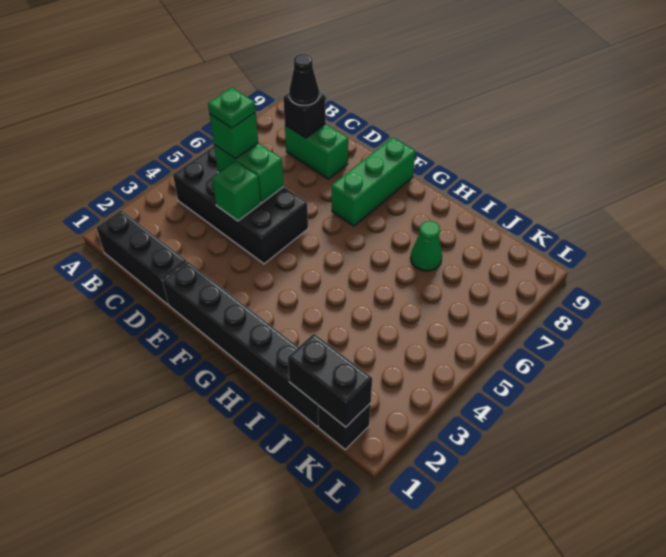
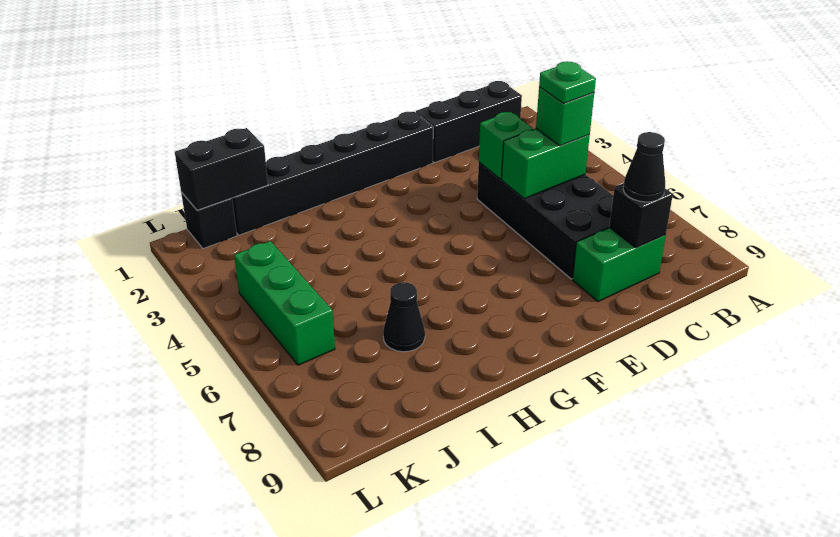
black 2x4 brick [173,146,308,264] -> black 2x4 brick turned to [477,162,613,279]
green 1x3 brick [332,137,415,226] -> green 1x3 brick moved to [234,241,335,365]
green 1x1 cone [410,221,442,271] -> black 1x1 cone [383,282,425,352]

